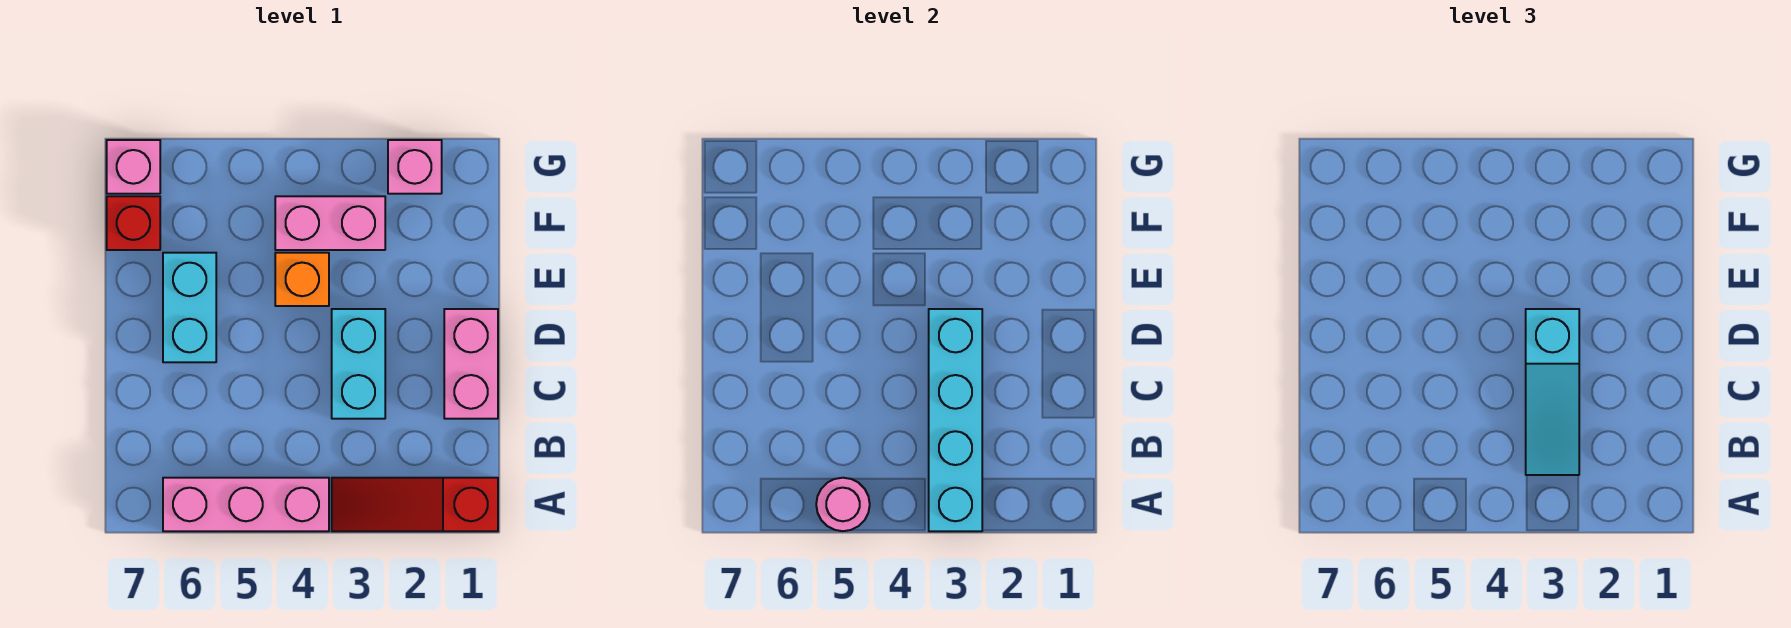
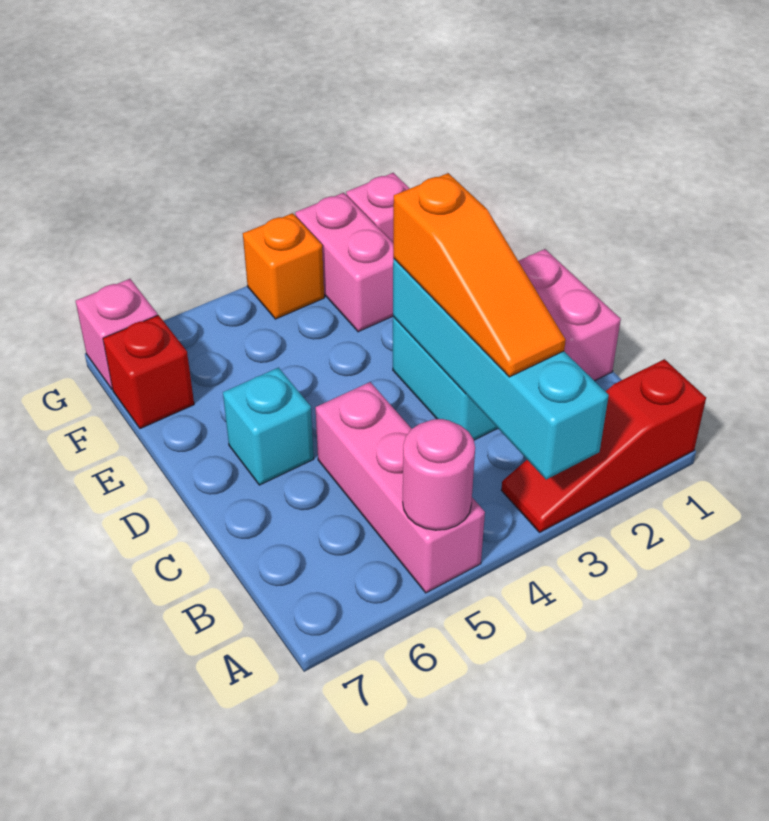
pink 1x3 brick [163,478,329,531] -> pink 1x3 brick turned to [316,382,485,593]
cyan 1x3 slope [1526,309,1579,475] -> orange 1x3 slope [393,173,566,377]
cyan 1x2 brick [163,253,216,362] -> cyan 1x1 brick [223,368,314,485]
orange 1x1 brick [275,253,329,306] -> orange 1x1 brick moved to [243,213,324,319]
pink 1x2 brick [275,196,385,250] -> pink 1x2 brick turned to [295,193,394,332]

